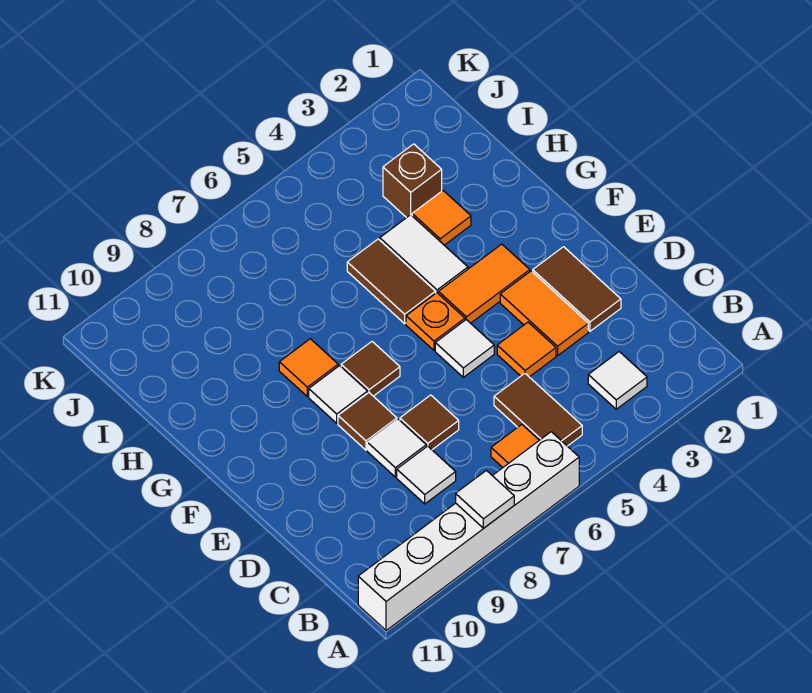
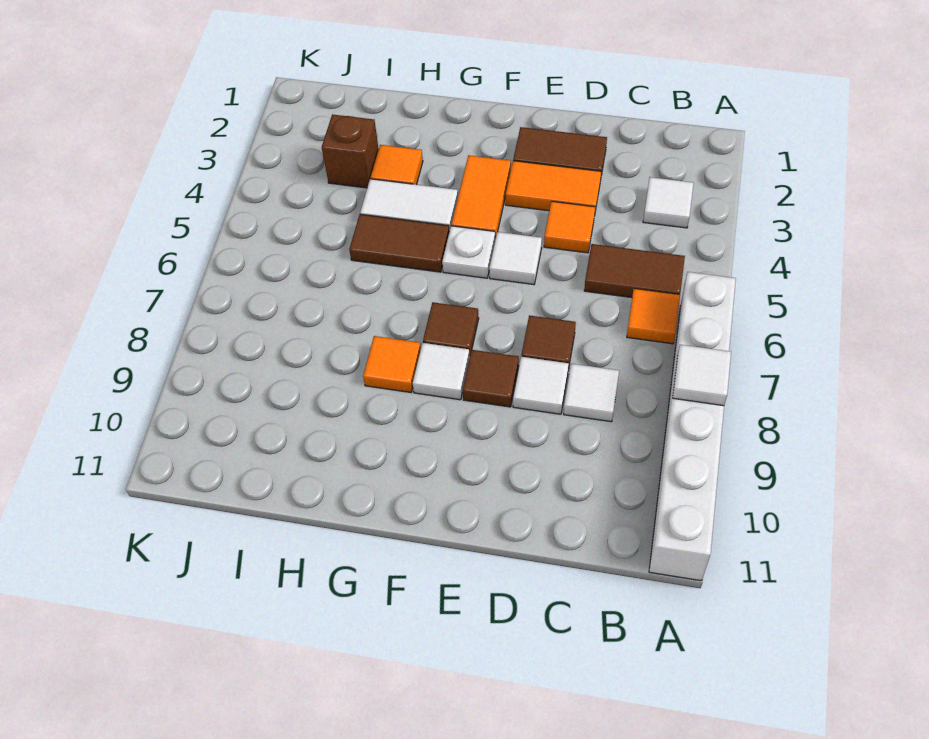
orange 1x1 plate [406,293,465,350] -> white 1x1 plate [442,226,495,278]

